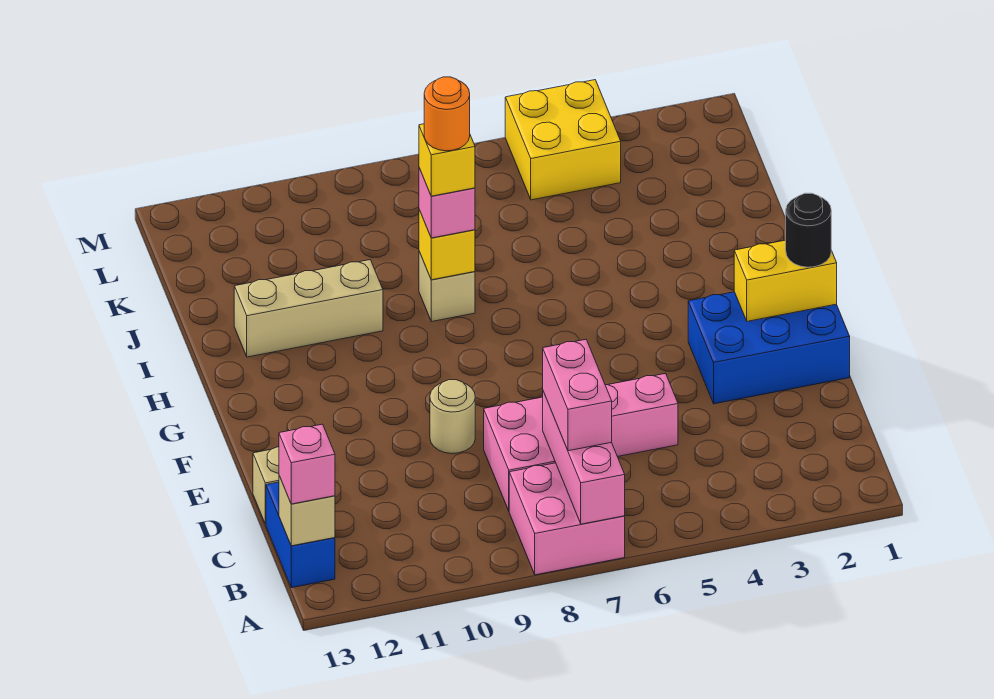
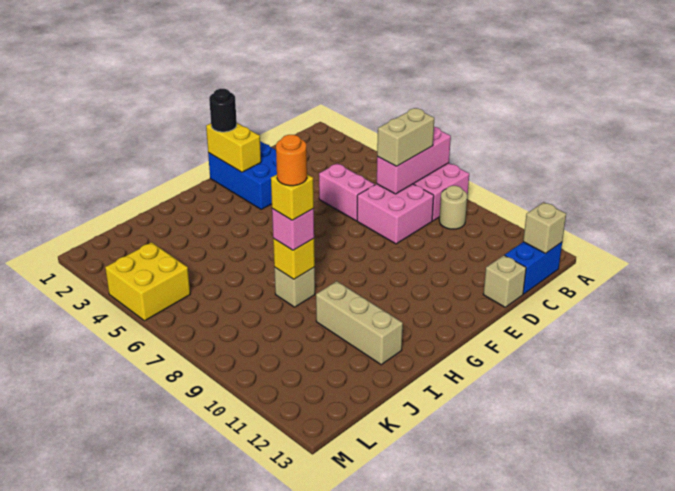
pink 1x2 brick [543,339,612,451] -> tan 1x2 brick [377,108,434,166]
pink 1x1 brick [279,424,335,504] -> none
tan 1x1 round brick [430,380,475,454] -> tan 1x1 round brick moved to [439,186,467,229]

